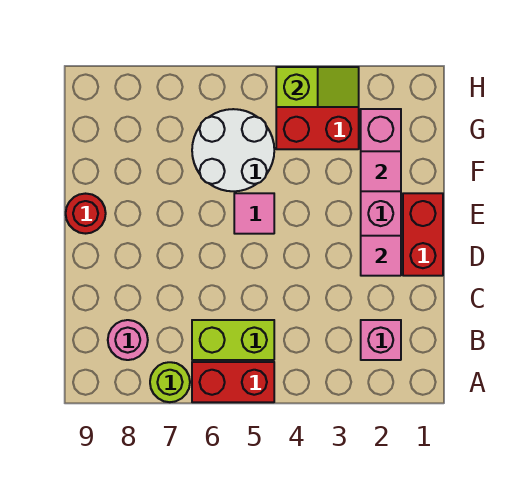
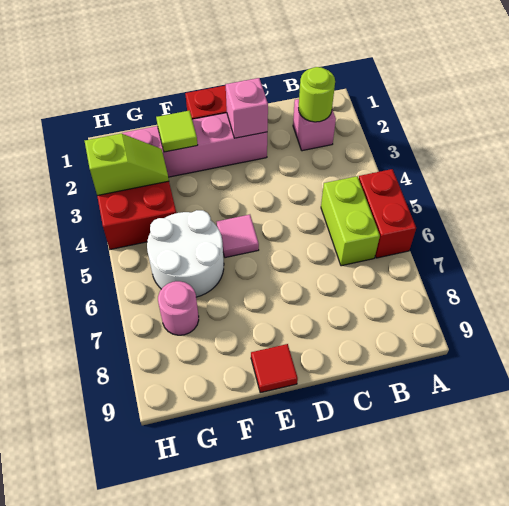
lime 1x1 round brick [150,362,190,402] -> lime 1x1 round brick moved to [299,67,335,122]
pink 1x1 round brick [108,320,148,360] -> pink 1x1 round brick moved to [158,281,199,335]
pink 1x1 tile [361,236,401,276] -> pink 1x1 brick [226,78,268,138]
red 1x1 round brick [66,194,106,234] -> red 1x1 tile [251,344,298,393]
pink 1x1 tile [361,151,401,191] -> lime 1x1 tile [156,111,197,152]
lime 1x2 slope [276,67,359,107] -> lime 1x2 slope turned to [85,133,169,196]

